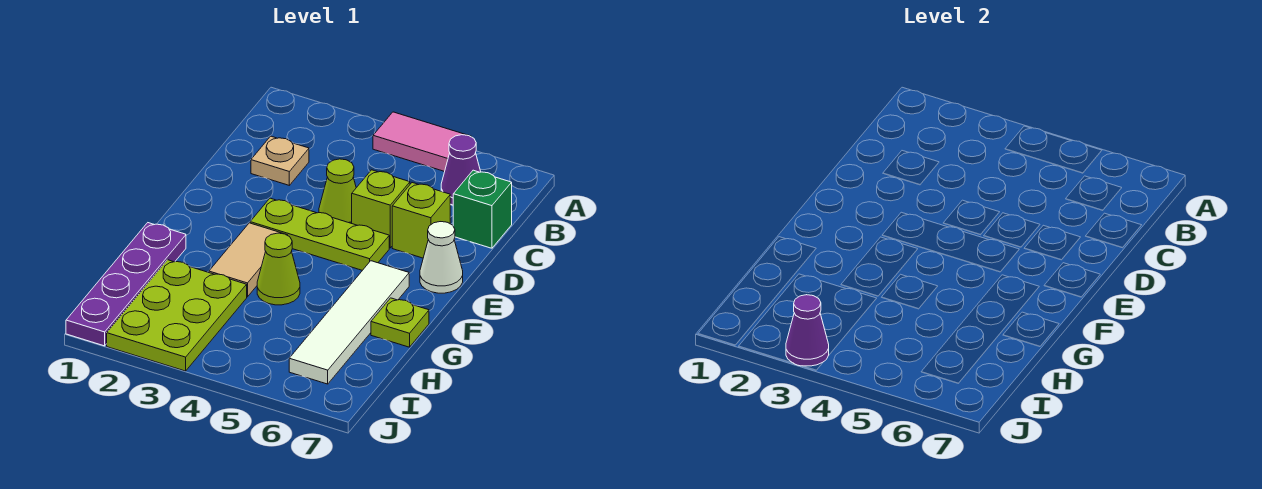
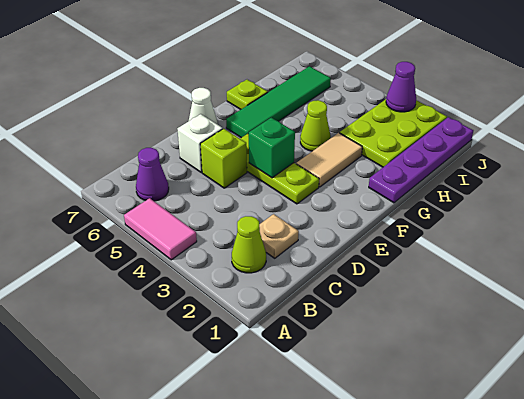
green 1x1 brick [453,170,512,248] -> green 1x1 brick moved to [249,118,295,178]
lime 1x1 cone [319,159,356,223] -> lime 1x1 cone moved to [232,216,266,273]
lime 1x1 brick [392,183,450,258] -> white 1x1 brick [178,114,223,172]
white 1x4 tile [289,261,409,384] -> green 1x4 tile [226,66,331,138]

